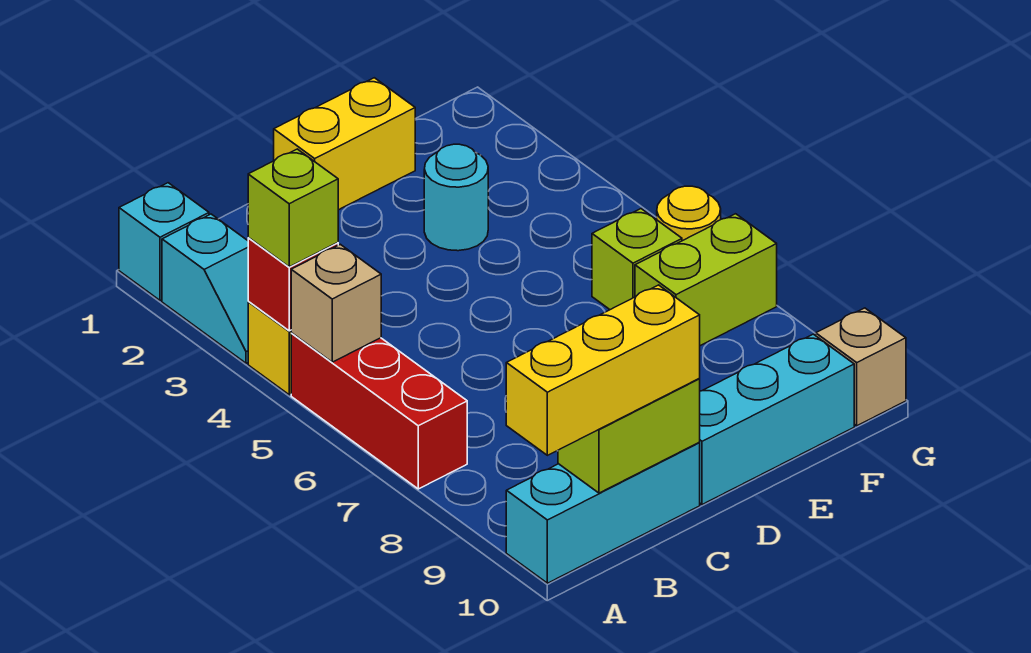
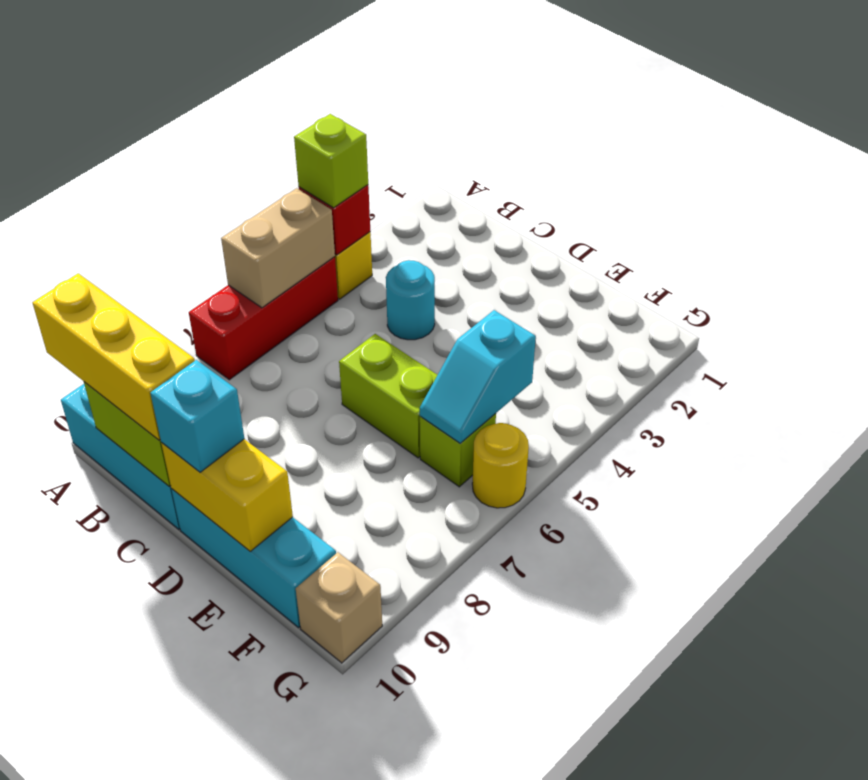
cyan 1x1 brick [119,183,209,300] -> cyan 1x1 brick moved to [150,360,244,472]
cyan 1x2 slope [162,214,249,363] -> cyan 1x2 slope moved to [420,310,536,443]
tan 1x1 brick [291,244,381,362] -> tan 1x2 brick [221,188,335,308]
yellow 1x2 brick [274,78,415,210] -> yellow 1x2 brick moved to [161,439,293,551]
cyan 1x1 round brick [424,144,488,251] -> cyan 1x1 round brick moved to [386,260,435,340]
lime 1x2 brick [635,214,777,346] -> lime 1x2 brick moved to [339,334,437,458]

